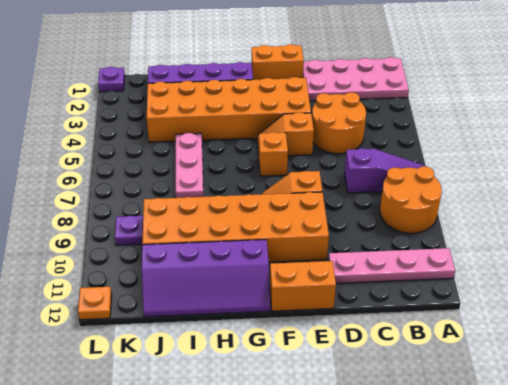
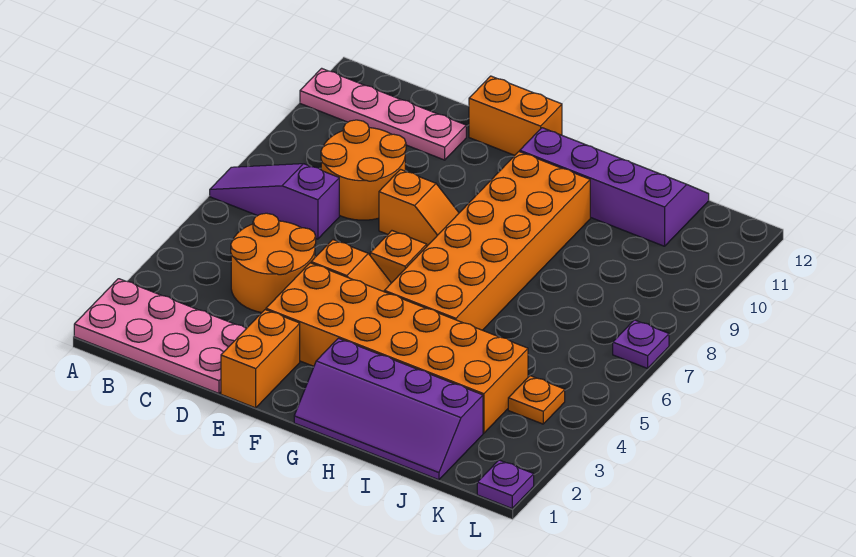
orange 2x2 round brick [380,166,442,233] -> orange 2x2 round brick moved to [321,120,406,220]
orange 1x2 brick [252,44,304,80] -> orange 1x2 brick turned to [221,310,300,408]
orange 2x6 brick [142,192,329,262] -> orange 2x6 brick turned to [384,152,590,330]
pink 1x3 plate [176,133,203,198] -> none
purple 1x1 plate [115,216,143,246] -> purple 1x1 plate moved to [613,320,669,368]
orange 1x1 plate [78,287,112,320] -> orange 1x1 plate moved to [508,376,565,424]

